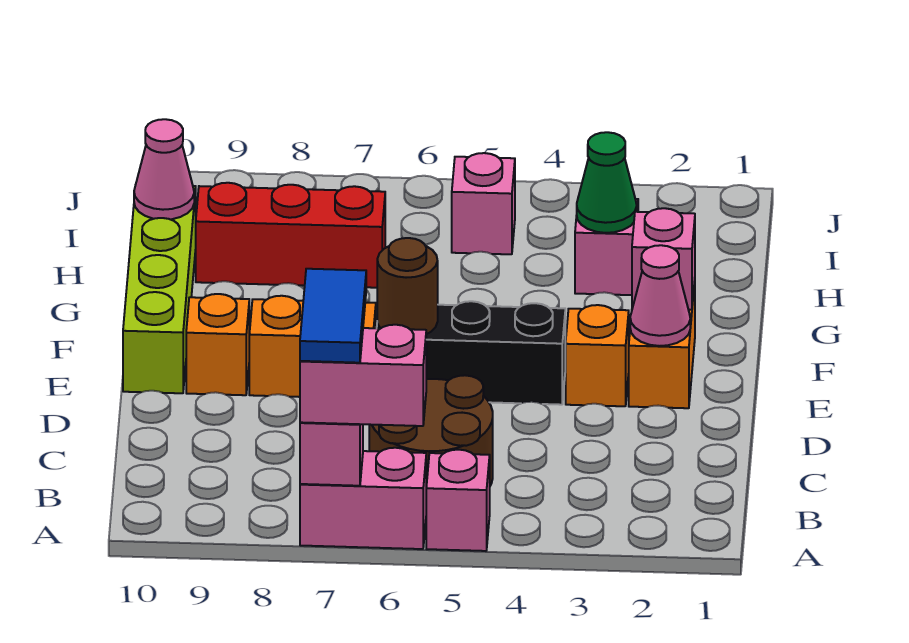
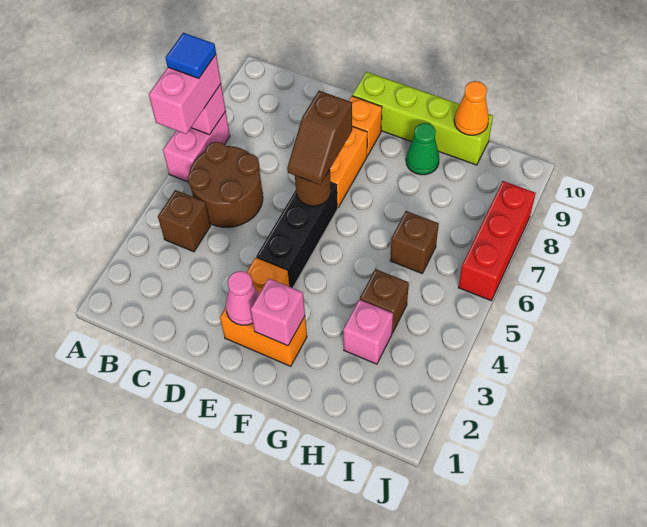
pink 1x1 brick [426,450,490,551] -> none
blue 1x2 tile [300,269,366,363] -> blue 1x1 tile [165,33,216,78]
none -> brown 1x1 brick [158,190,211,252]
none -> brown 1x2 slope [287,91,352,185]
green 1x1 cone [577,132,637,233] -> green 1x1 cone moved to [406,123,439,175]
none -> brown 1x1 brick [360,269,409,333]
none -> brown 1x1 brick [390,211,439,273]
red 1x3 brick [196,183,385,288] -> red 1x3 brick moved to [458,181,536,301]
pink 1x1 cone [134,119,194,219] -> orange 1x1 cone [454,81,489,135]
pink 1x1 brick [452,153,515,254] -> none

